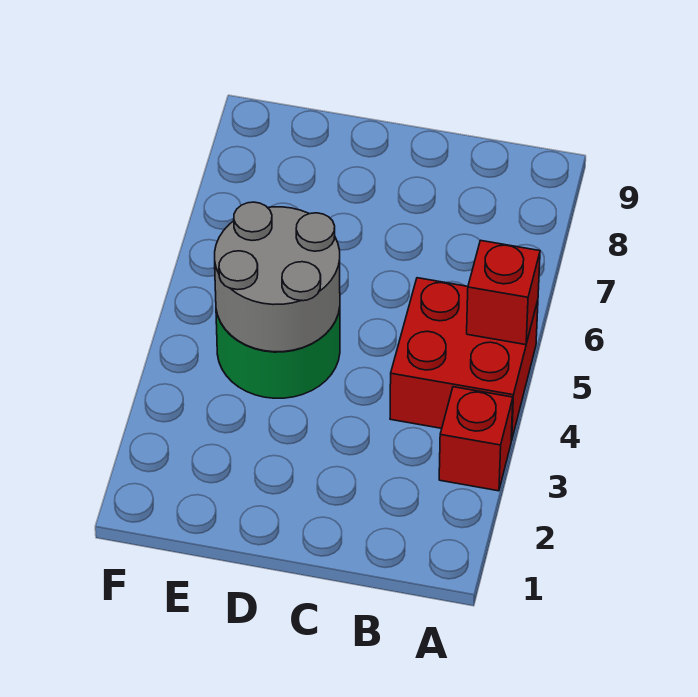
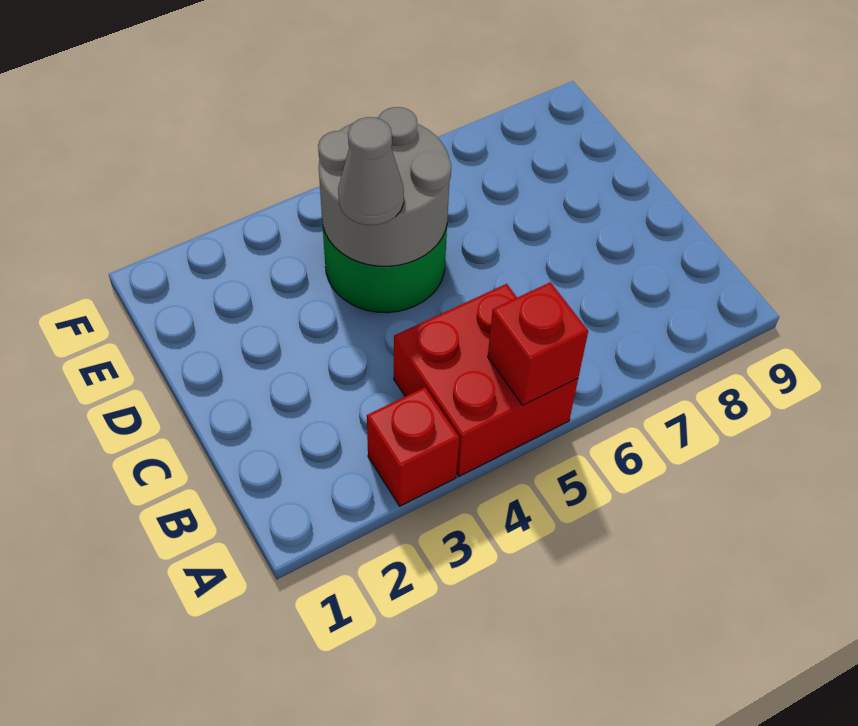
none -> grey 1x1 cone [338,117,404,225]

